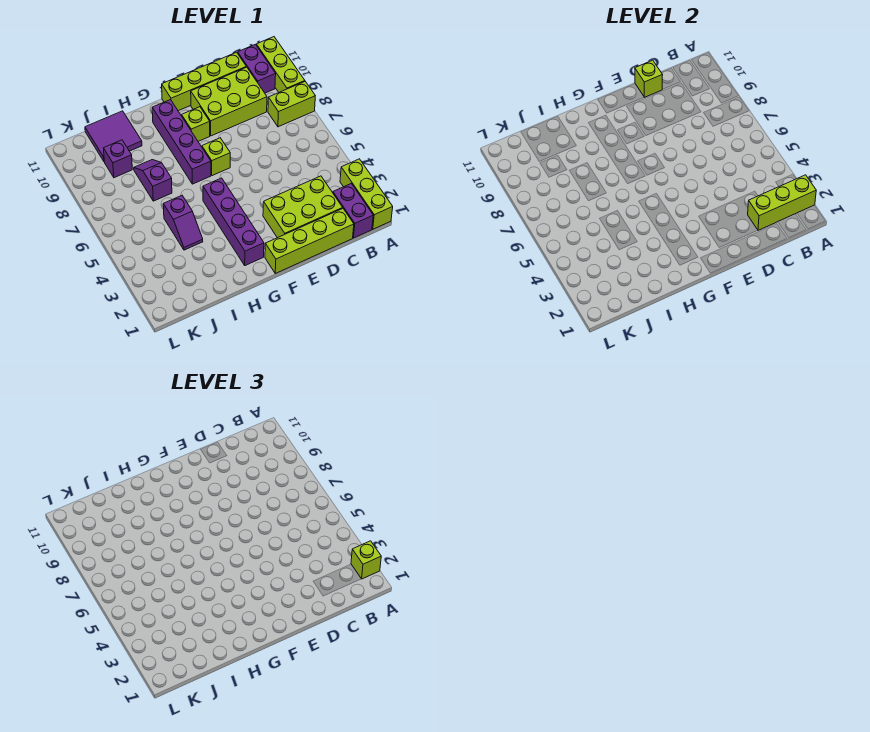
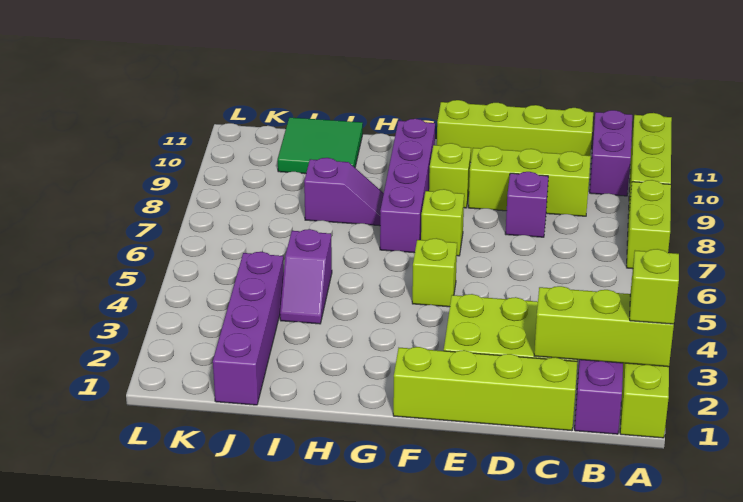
lime 1x2 brick [268,82,315,127] -> lime 1x2 brick turned to [627,180,671,269]
lime 2x3 brick [191,67,267,136] -> lime 1x3 brick [468,146,591,216]
lime 1x1 brick [635,60,662,97] -> lime 1x1 brick moved to [412,238,457,307]
purple 1x4 brick [203,178,264,266] -> purple 1x4 brick moved to [213,252,284,405]
purple 1x2 slope [134,160,172,201] -> purple 1x2 slope turned to [304,158,384,226]
purple 2x2 tile [85,111,142,161] -> green 2x2 tile [278,117,363,174]
purple 1x1 brick [104,140,132,178] -> purple 1x1 brick moved to [505,172,548,237]

